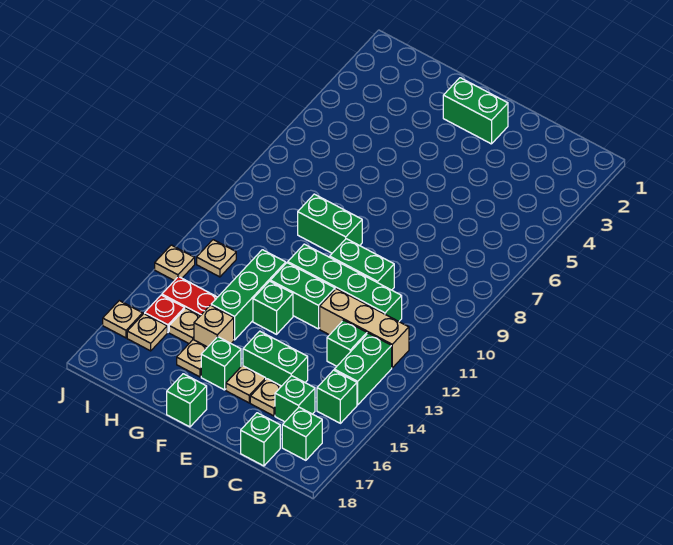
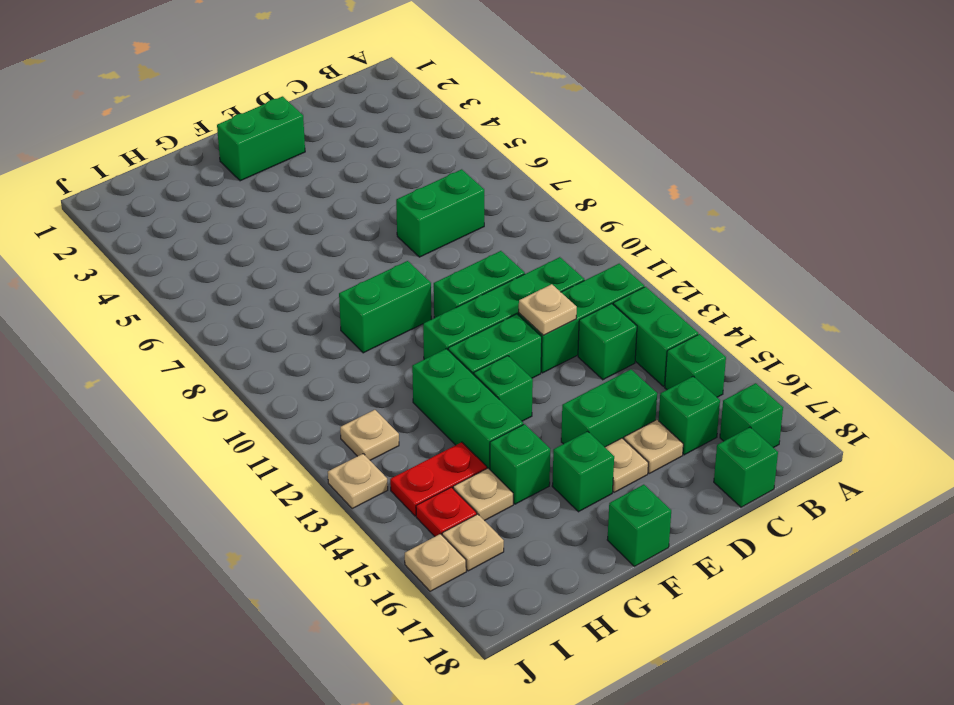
tan 1x3 brick [320,289,409,368] -> green 1x3 brick [519,264,644,373]
none -> green 1x2 brick [396,169,484,257]
tan 1x1 brick [194,305,234,347] -> green 1x1 brick [490,424,550,504]
tan 1x1 plate [177,340,207,377] -> tan 1x1 plate moved to [519,284,577,335]

